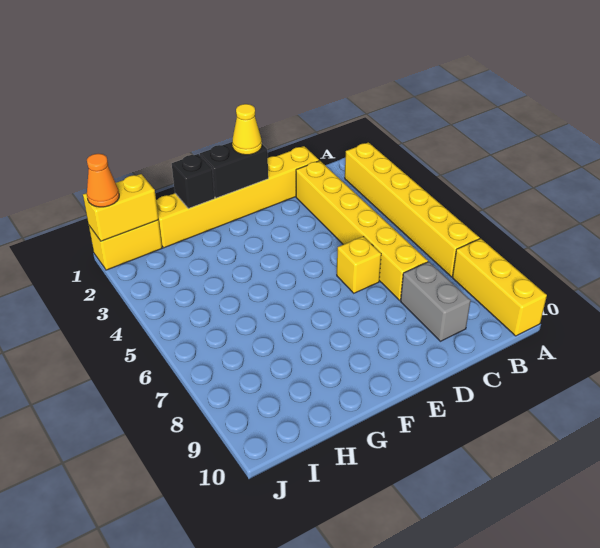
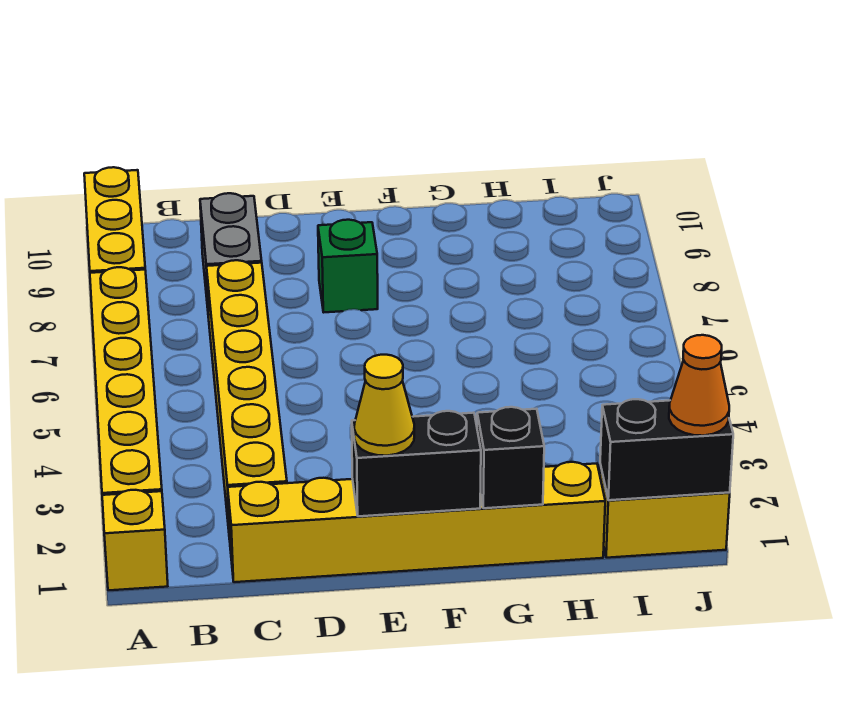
yellow 1x1 brick [337,236,381,293] -> yellow 1x1 brick moved to [102,490,168,590]
none -> green 1x1 brick [318,220,378,312]
yellow 1x2 brick [83,174,158,241] -> black 1x2 brick [600,399,733,500]

